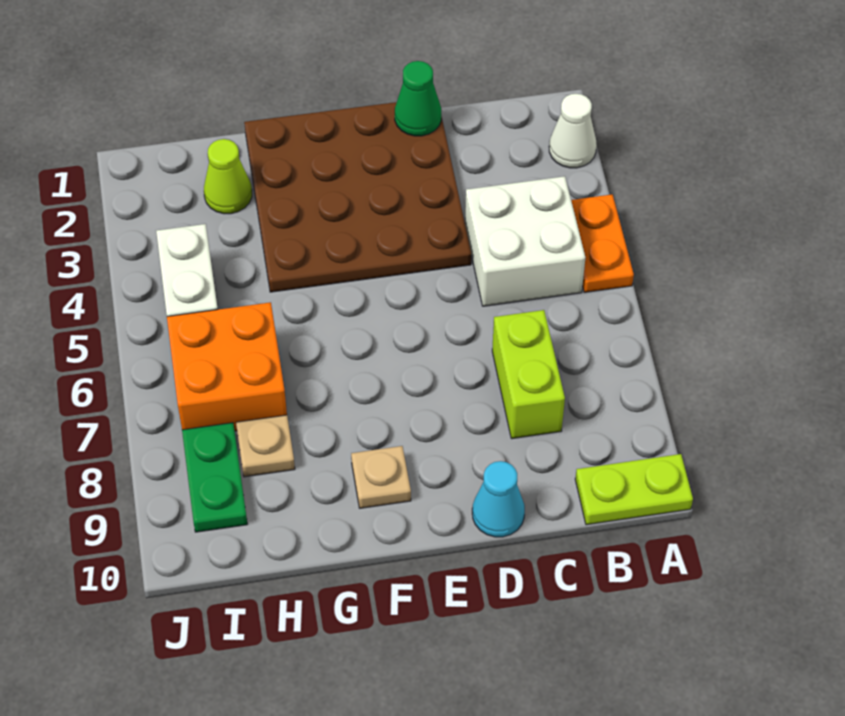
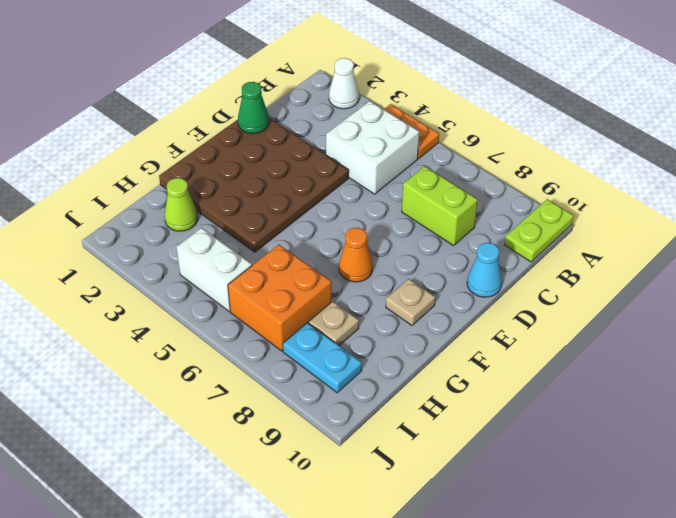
none -> orange 1x1 cone [339,228,373,282]
green 1x2 plate [182,423,247,532] -> cyan 1x2 plate [283,323,362,393]

